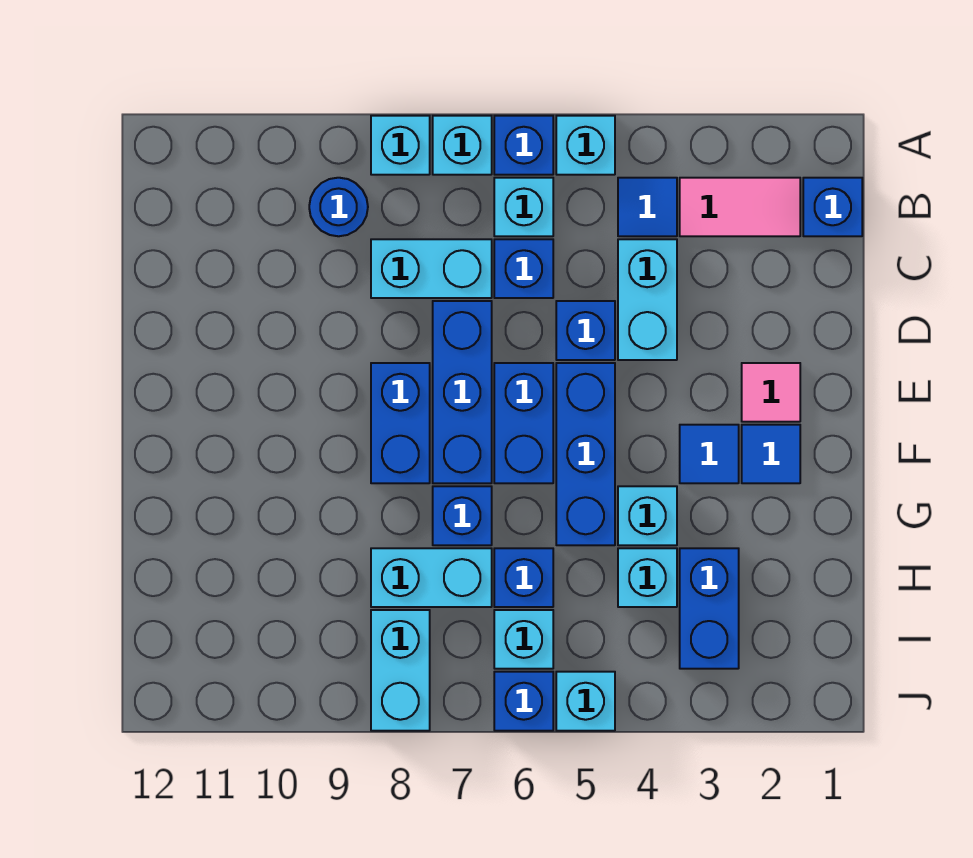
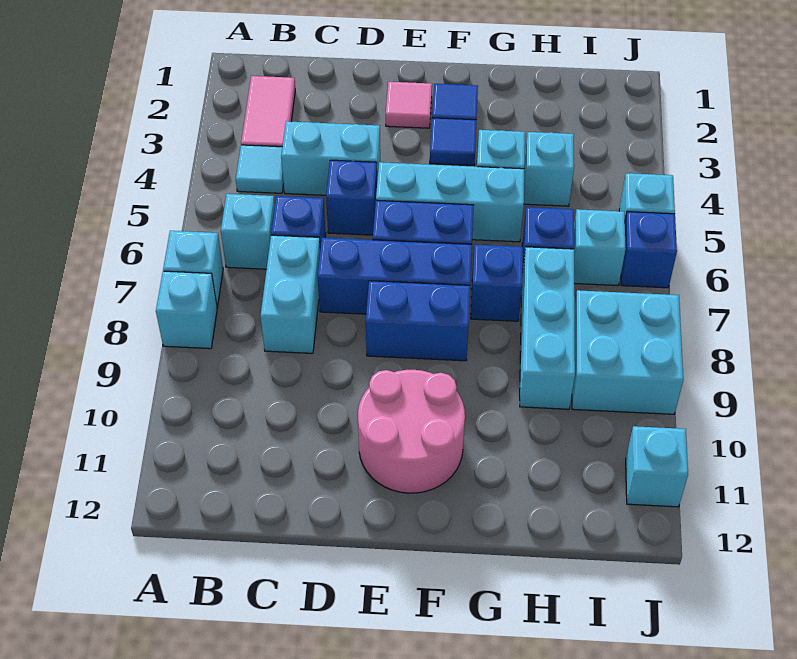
cyan 1x1 brick [556,116,615,175] -> cyan 1x1 brick moved to [626,426,688,507]
blue 1x1 brick [494,116,553,175] -> none
blue 1x1 brick [803,178,862,236] -> none
blue 1x1 tile [618,178,677,236] -> cyan 1x1 tile [236,145,284,193]
blue 1x1 round brick [309,178,368,236] -> none
blue 1x3 brick [556,363,615,545] -> cyan 1x3 brick [376,162,524,242]
none -> pink 2x2 round brick [358,370,465,493]
blue 1x2 brick [680,548,739,669] -> none
cyan 1x2 brick [371,548,492,607] -> cyan 1x3 brick [520,247,575,409]
cyan 1x2 brick [371,610,430,731] -> cyan 2x2 brick [572,290,683,414]

